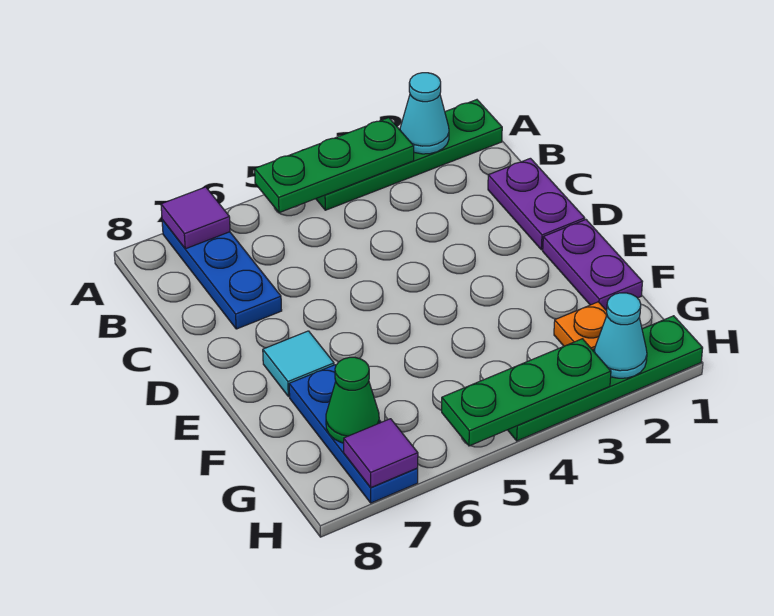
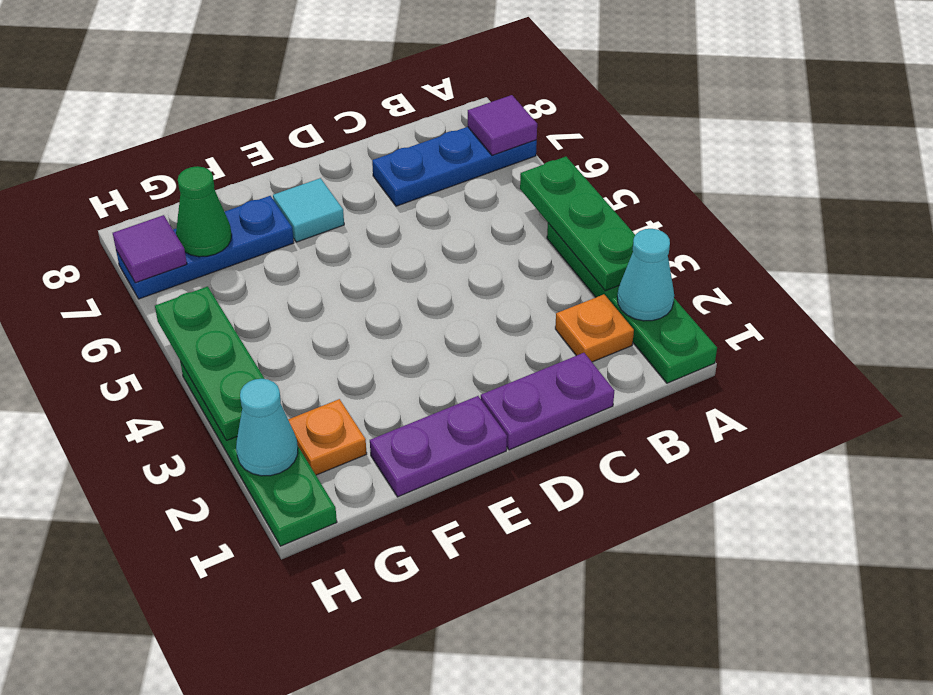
none -> orange 1x1 plate [555,294,634,362]

